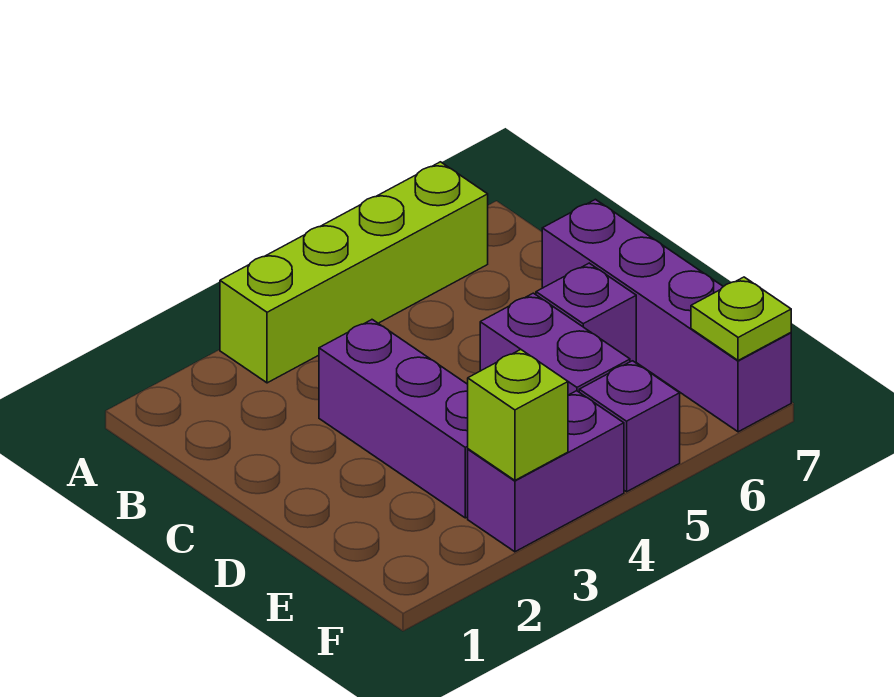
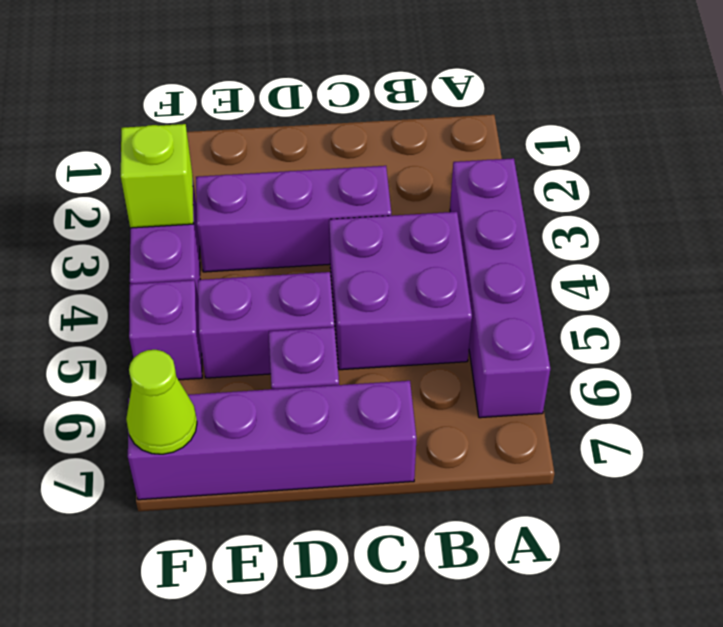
lime 1x4 brick [220,162,488,383] -> purple 1x4 brick [450,158,550,418]
none -> purple 2x2 brick [329,212,472,370]
lime 1x1 plate [691,277,791,360] -> lime 1x1 cone [126,350,197,454]

